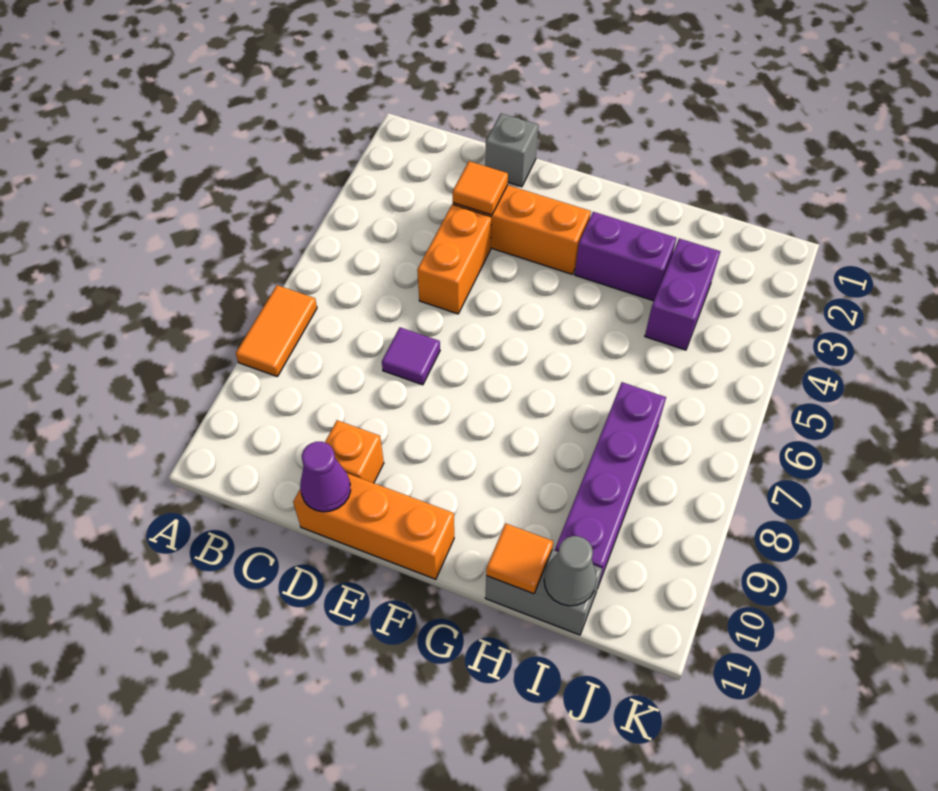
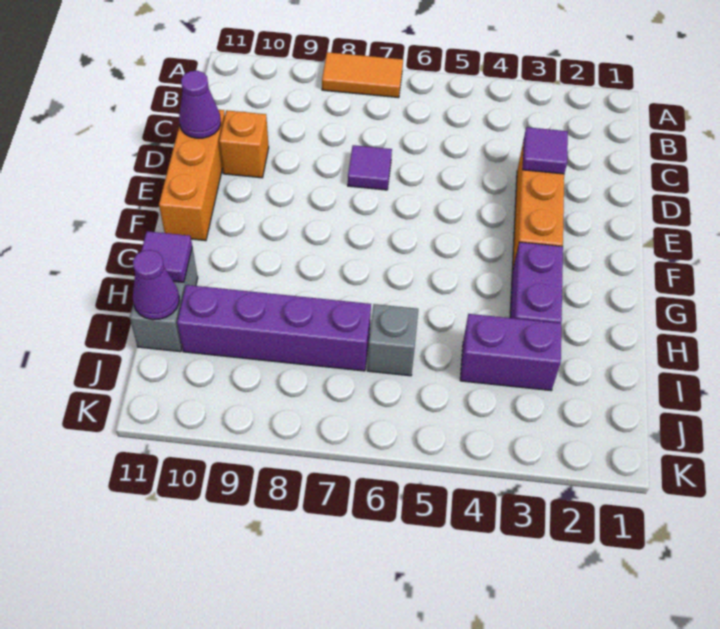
grey 1x1 brick [485,114,538,187] -> grey 1x1 brick moved to [367,304,418,376]
orange 1x1 tile [453,161,508,215] -> purple 1x1 tile [523,127,568,174]
orange 1x2 brick [417,205,491,314] -> none
orange 1x1 tile [486,524,553,594] -> purple 1x1 tile [141,231,192,282]
grey 1x1 cone [544,536,597,606] -> purple 1x1 cone [133,250,179,320]

